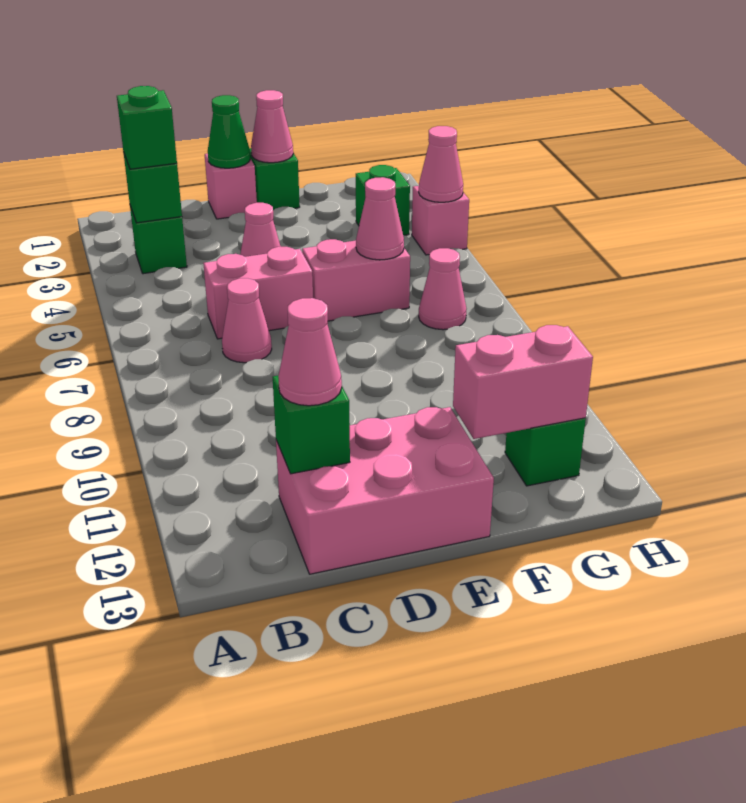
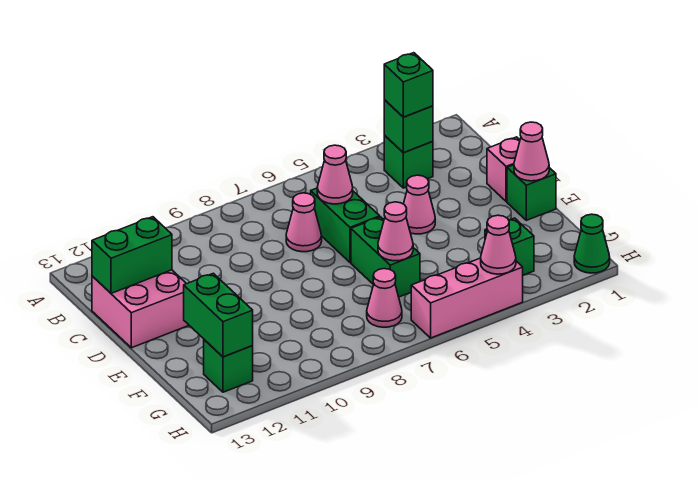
pink 1x2 brick [203,247,313,339] -> green 1x2 brick [311,188,380,262]
pink 2x3 brick [276,407,494,574] -> pink 2x2 brick [92,270,189,348]
green 1x1 brick [273,376,350,474] -> green 1x2 brick [92,217,172,293]
pink 1x1 cone [278,298,342,406] -> pink 1x1 cone moved to [317,145,353,204]
green 1x1 cone [208,95,250,168] -> green 1x1 cone moved to [574,214,610,273]
pink 1x2 brick [302,239,410,321] -> green 1x2 brick [351,217,420,297]
pink 1x2 brick [453,325,593,439] -> green 1x2 brick [184,273,253,357]
pink 1x1 brick [412,186,469,255] -> pink 1x3 brick [411,258,523,338]

